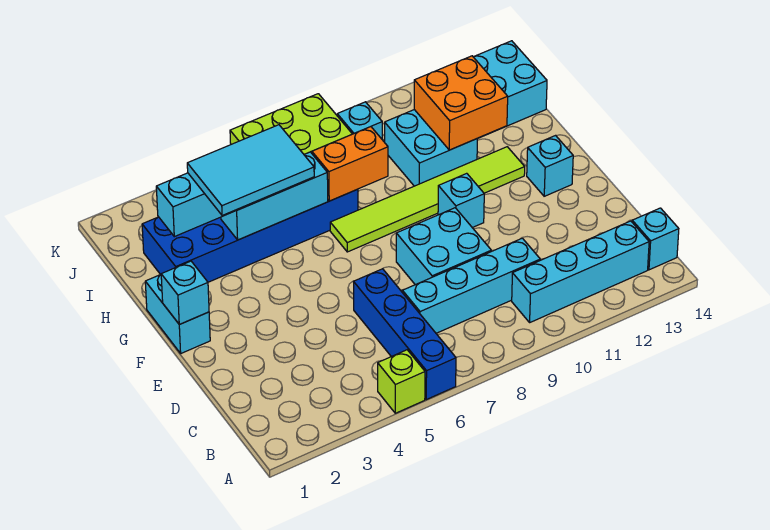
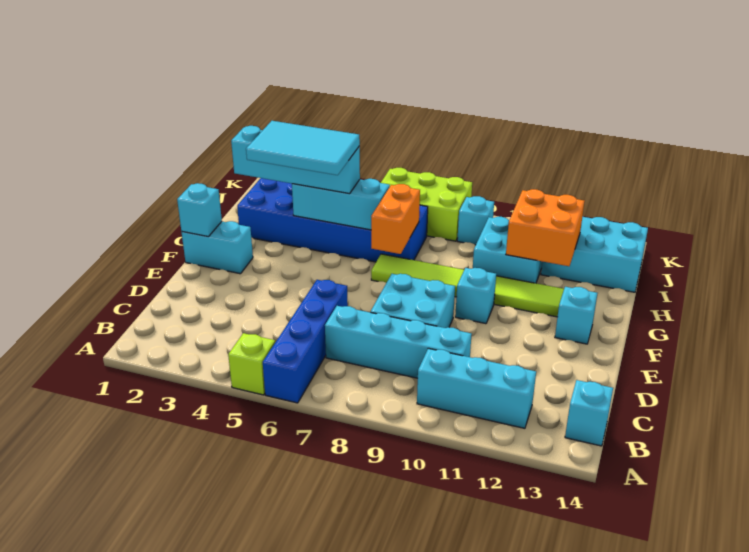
cyan 1x4 brick [512,221,649,322] -> cyan 1x3 brick [417,348,536,428]
cyan 1x2 brick [145,274,210,353] -> cyan 1x2 brick turned to [182,221,253,274]
orange 1x2 brick [312,127,388,201] -> orange 1x2 brick turned to [371,184,420,254]

